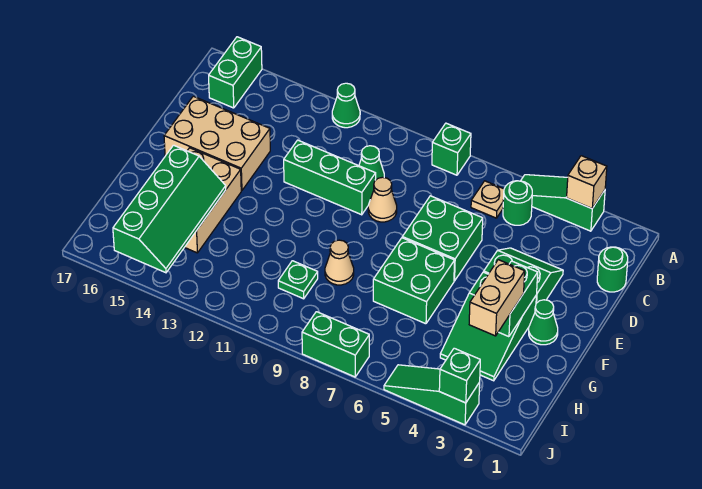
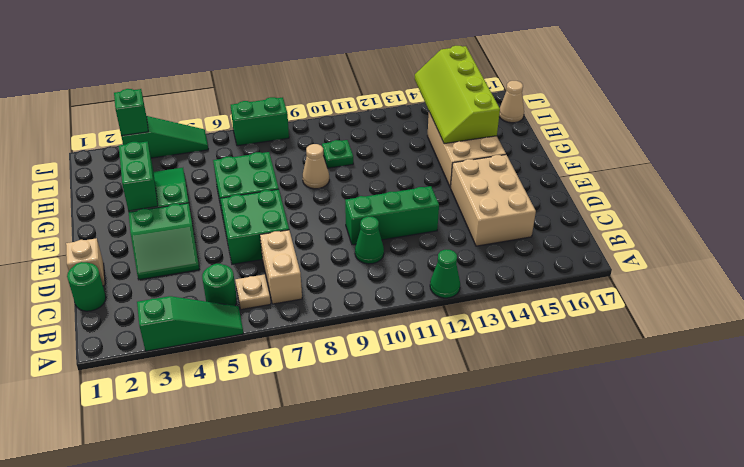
tan 1x1 brick [567,156,607,208] -> tan 1x1 brick moved to [66,238,105,286]
green 1x1 brick [432,123,471,175] -> none
green 1x2 brick [209,37,262,108] -> none
tan 1x1 cone [368,177,397,222] -> tan 1x1 cone moved to [499,81,524,123]
tan 2x3 brick [164,96,270,191] -> tan 2x3 brick turned to [451,155,536,246]
green 1x1 cone [529,300,558,345] -> none
tan 1x2 brick [469,260,525,336] -> tan 1x2 brick moved to [260,230,302,304]
green 2x4 slope [113,145,226,273] -> lime 2x4 slope [415,46,500,144]

